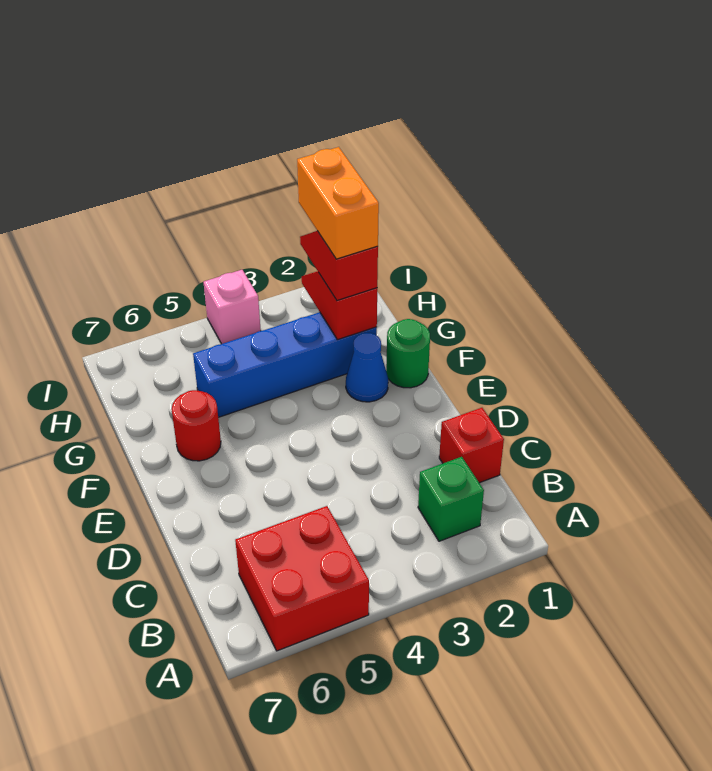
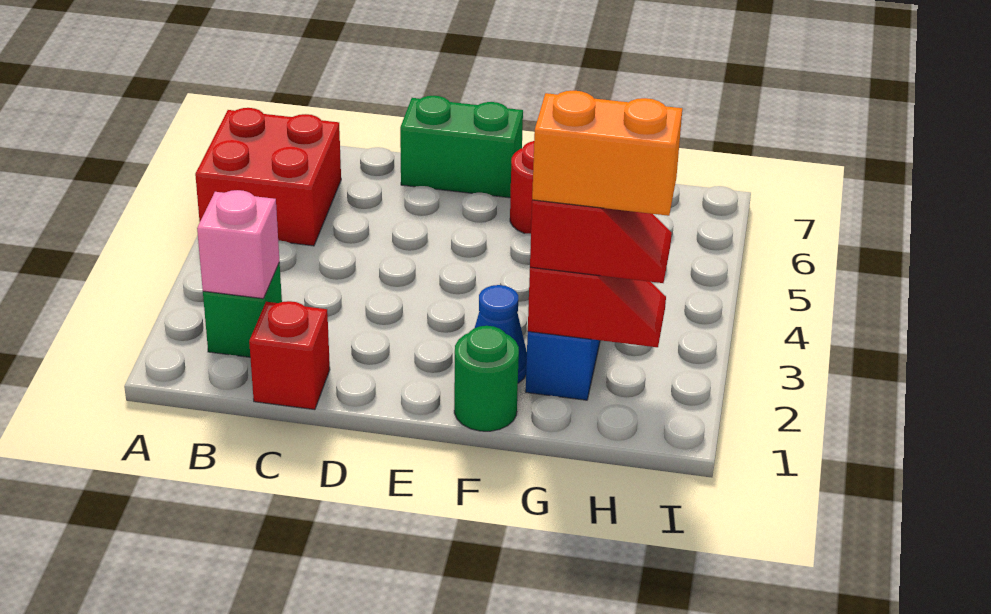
none -> green 1x2 brick [400,96,523,198]
pink 1x1 brick [204,270,261,344] -> pink 1x1 brick moved to [197,190,279,299]

